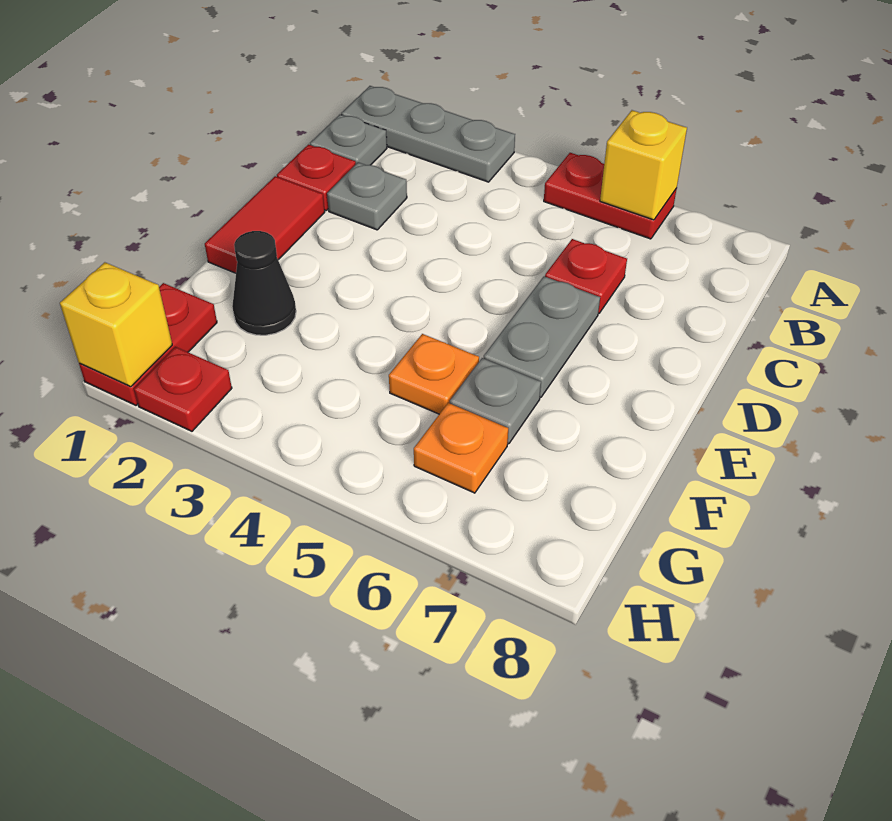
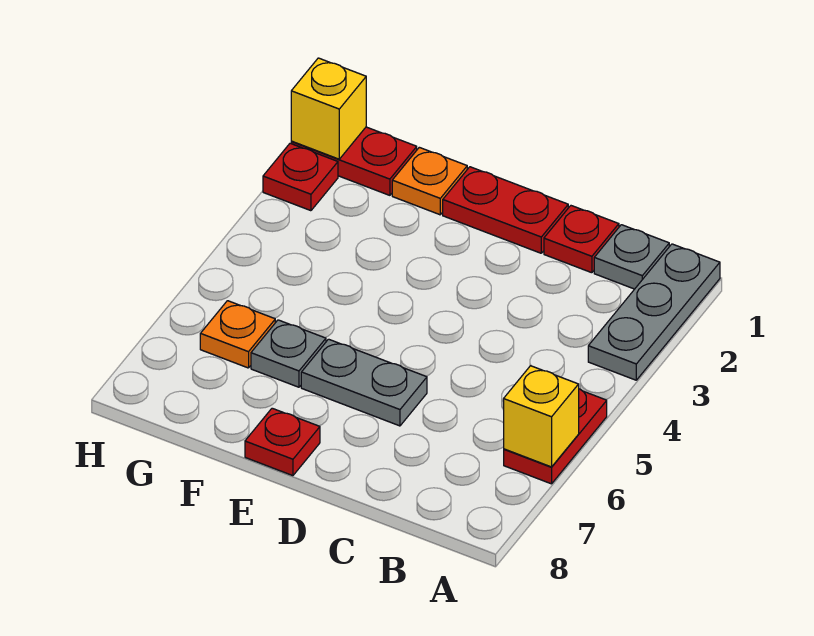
grey 1x1 plate [327,162,407,230] -> none
red 1x1 plate [545,239,627,313] -> red 1x1 plate moved to [245,408,320,476]
red 1x2 tile [205,176,325,273] -> red 1x2 plate [443,167,568,253]
black 1x1 cone [232,231,296,335] -> none
orange 1x1 plate [389,334,479,414] -> orange 1x1 plate moved to [392,147,467,215]

